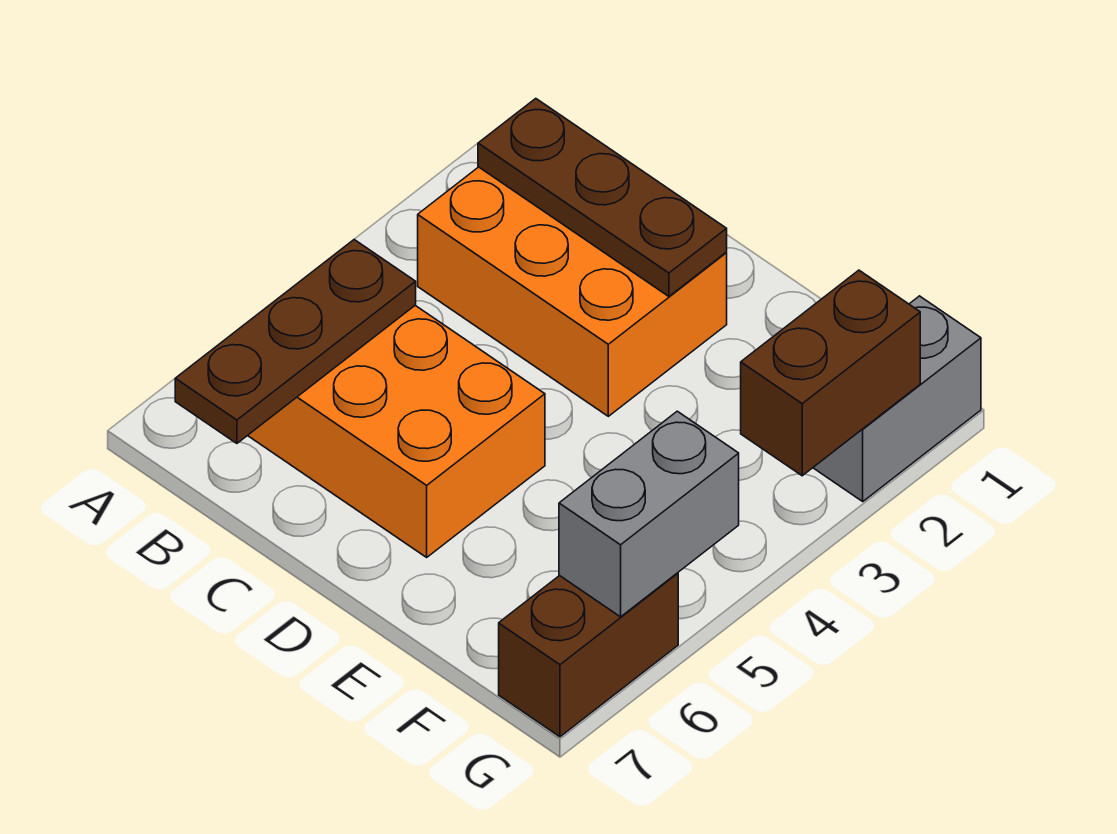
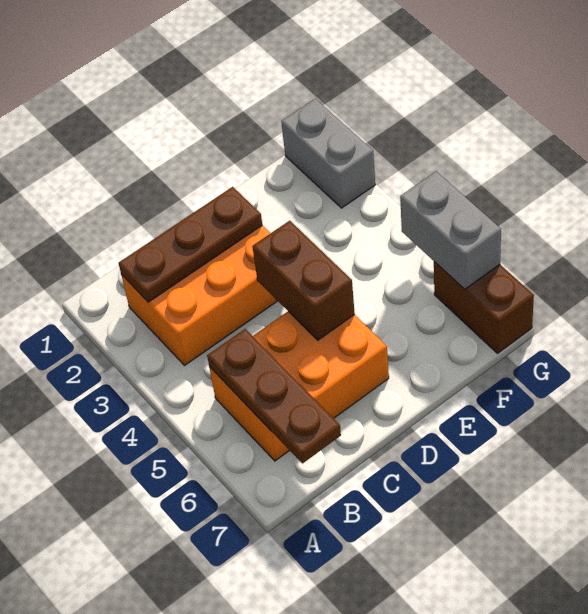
brown 1x2 brick [741,270,920,476] -> brown 1x2 brick moved to [252,221,355,340]

